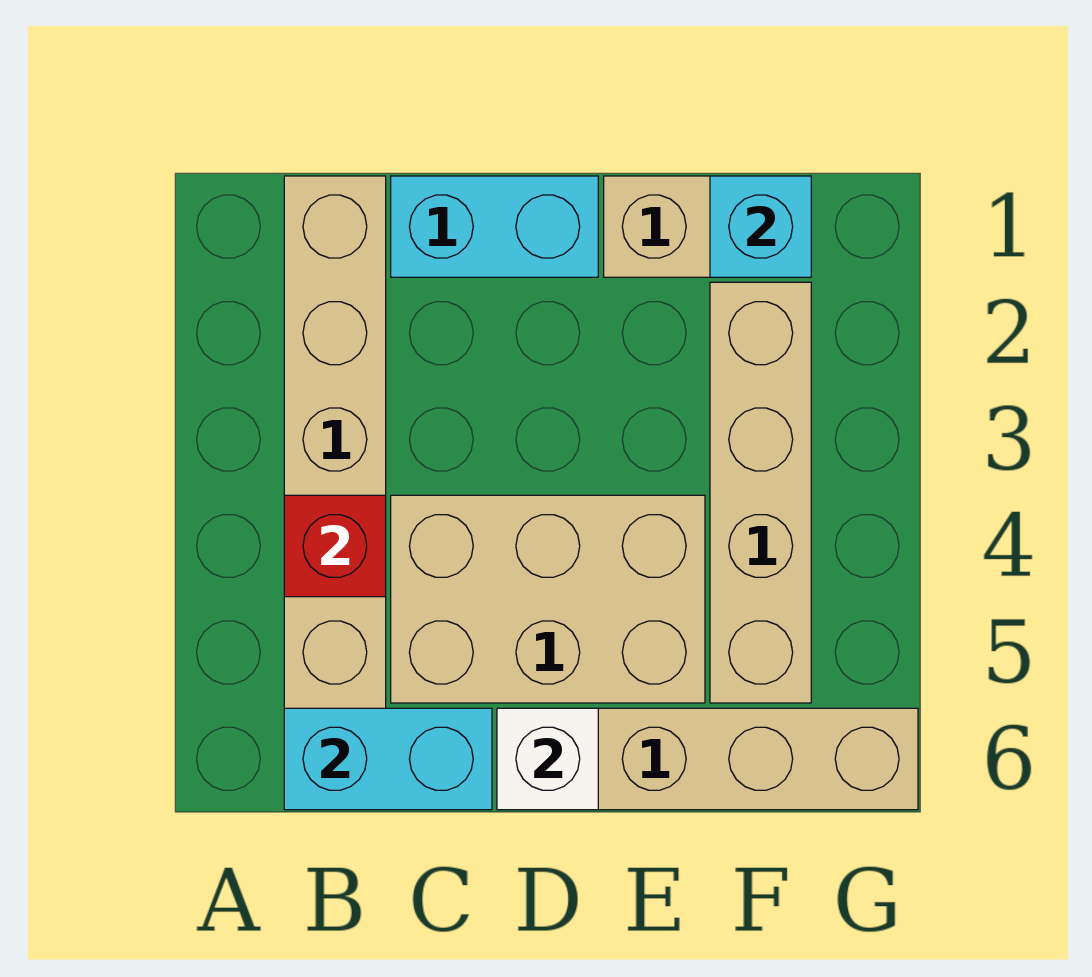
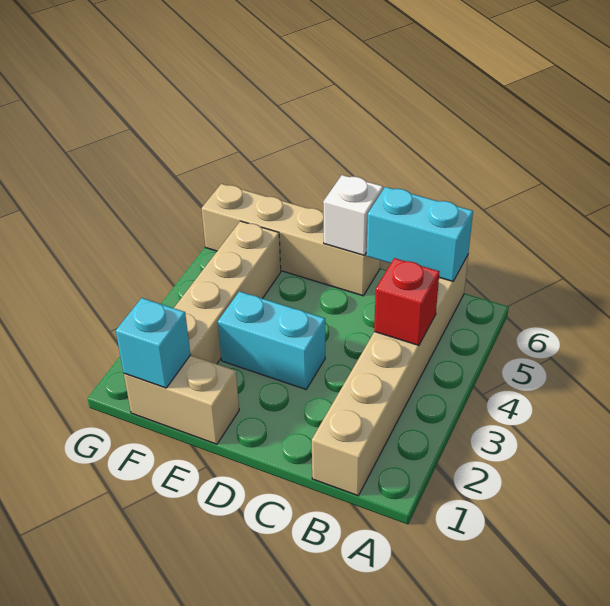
cyan 1x2 brick [391,176,598,277] -> cyan 1x2 brick moved to [218,291,325,389]
tan 2x3 brick [391,495,705,703] -> none

